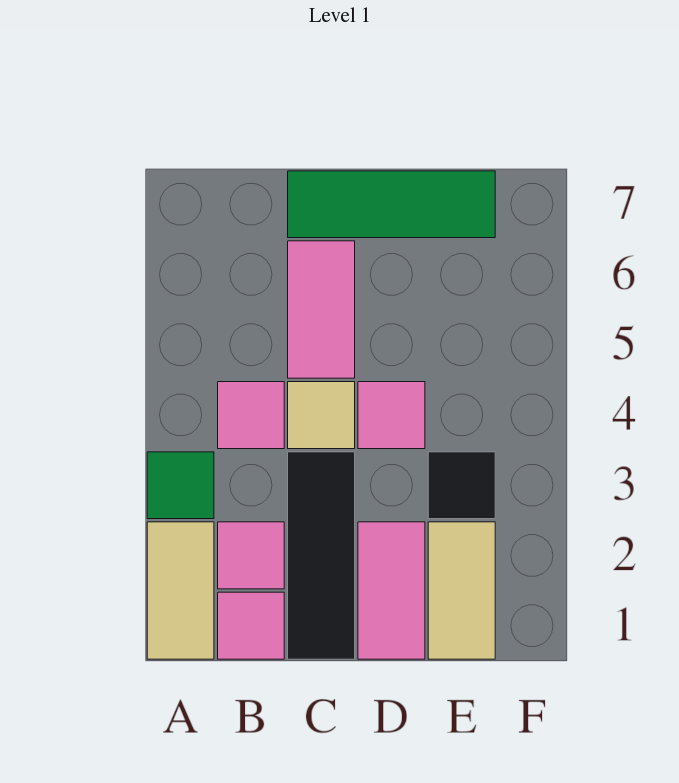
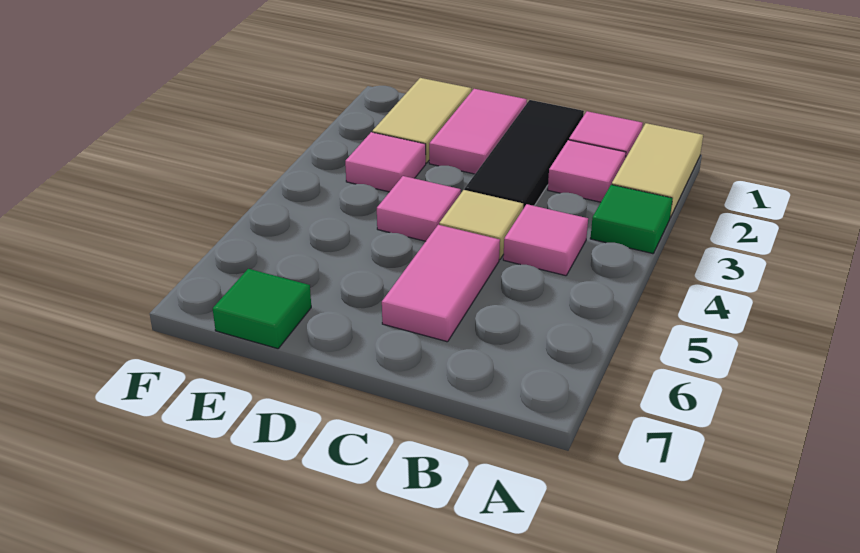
green 1x3 tile [288,171,495,238] -> green 1x1 tile [213,269,311,349]
black 1x1 tile [428,452,495,519] -> pink 1x1 tile [345,132,426,192]

